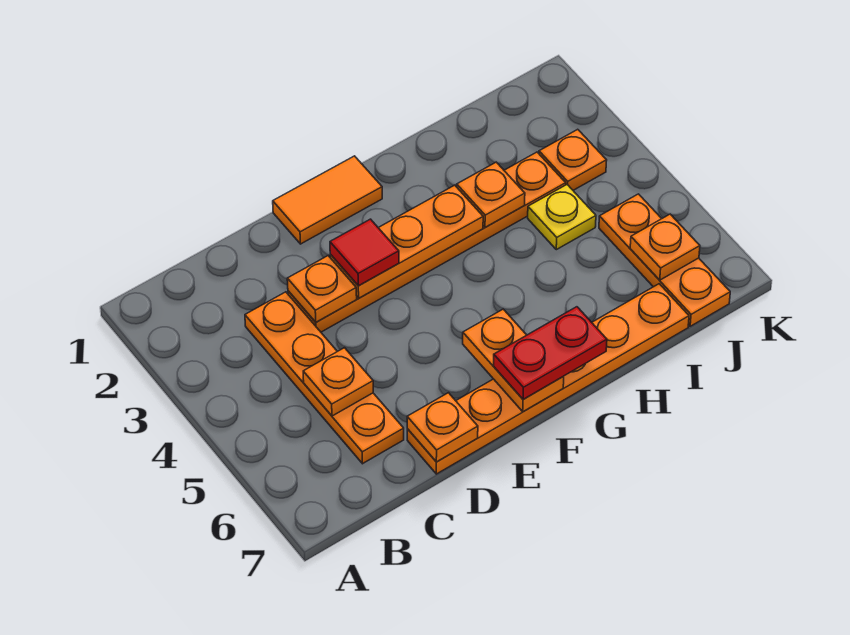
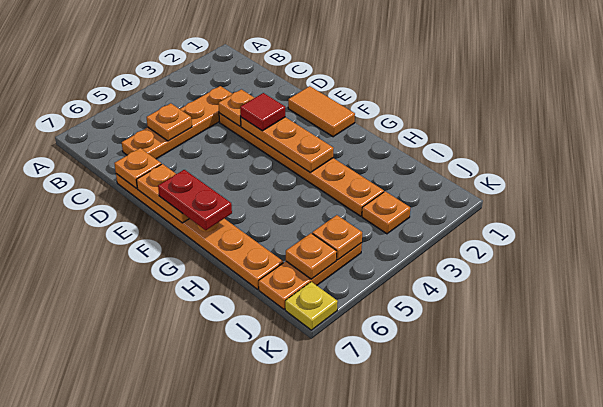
orange 1x2 plate [463,309,564,412] -> orange 1x2 plate turned to [137,164,189,223]
orange 1x1 plate [457,162,525,228] -> orange 1x1 plate moved to [312,215,362,260]
yellow 1x1 plate [528,185,596,250] -> yellow 1x1 plate moved to [285,282,338,330]

